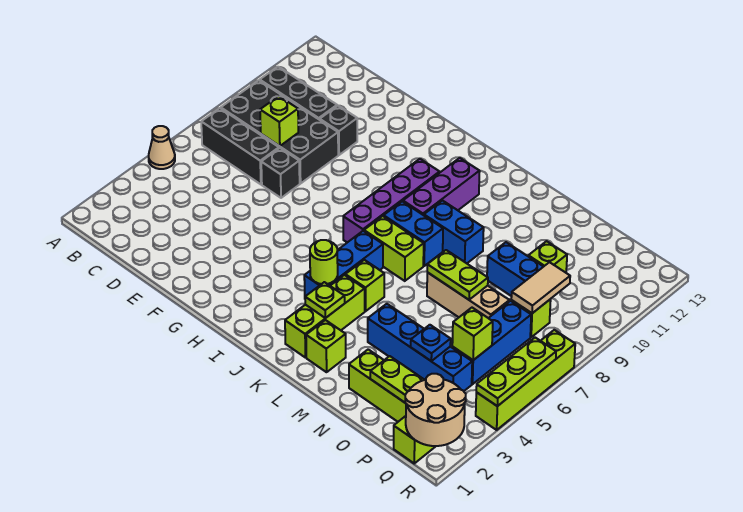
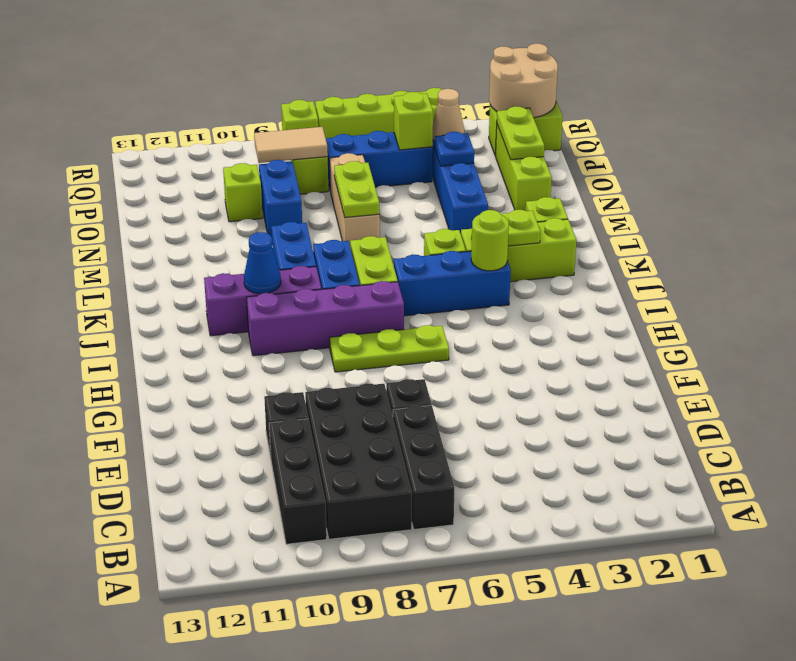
tan 1x1 cone [149,126,175,169] -> tan 1x1 cone moved to [433,89,464,141]
lime 1x1 brick [260,96,298,146] -> lime 1x1 brick moved to [281,100,318,130]
none -> blue 1x1 cone [244,232,281,294]
lime 1x3 plate [476,338,556,406] -> lime 1x3 plate moved to [330,325,449,372]

